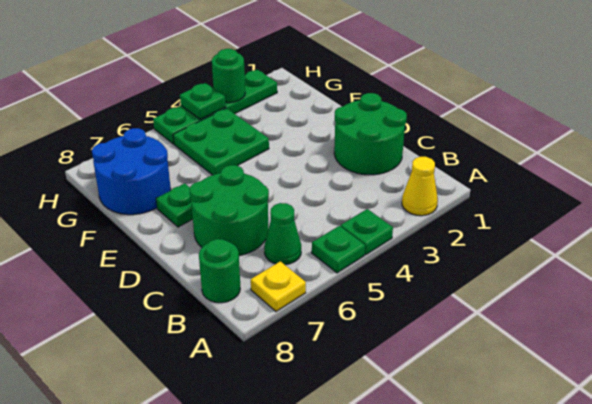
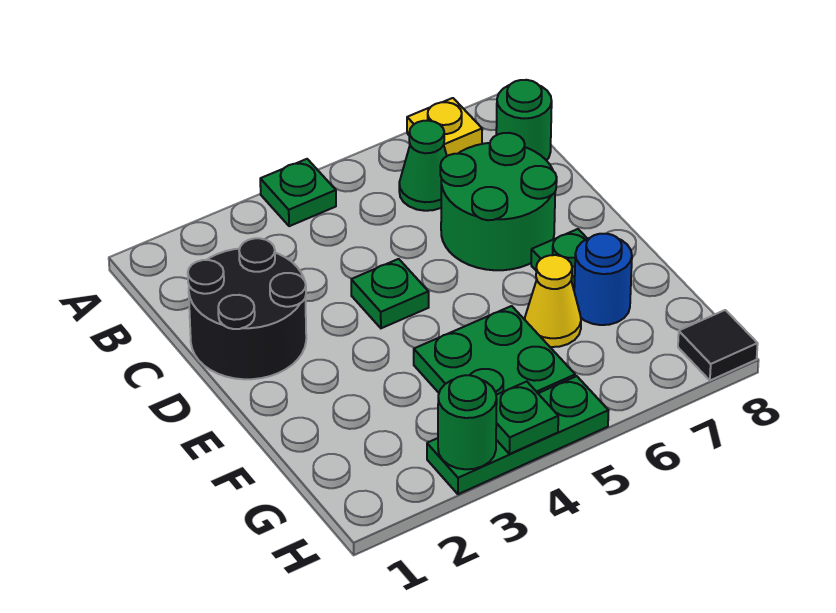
yellow 1x1 cone [402,157,438,216] -> yellow 1x1 cone moved to [525,255,581,347]
green 1x1 plate [312,226,365,273] -> green 1x1 plate moved to [351,259,429,328]
green 2x2 round brick [334,93,407,175] -> black 2x2 round brick [188,238,306,379]
blue 2x2 round brick [92,128,171,215] -> blue 1x1 round brick [574,234,632,325]
green 1x4 plate [153,70,277,144] -> green 1x3 plate [427,376,609,494]
none -> black 1x1 tile [678,310,758,380]

